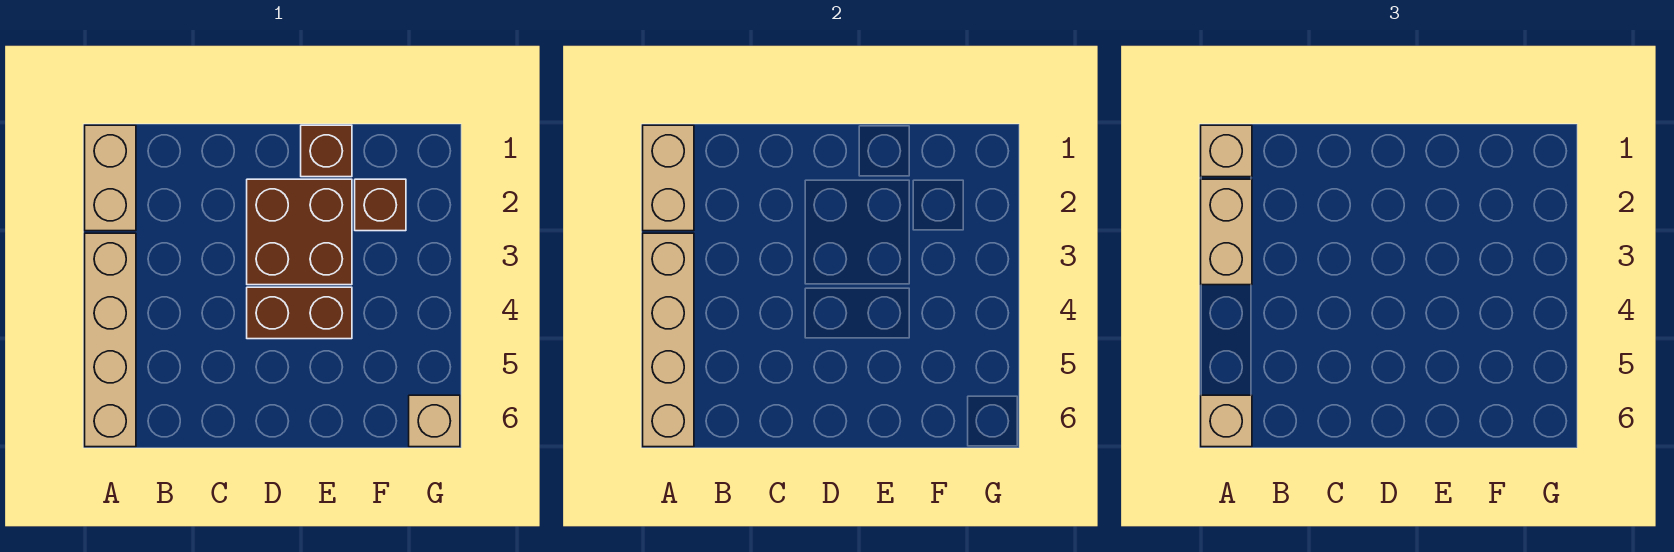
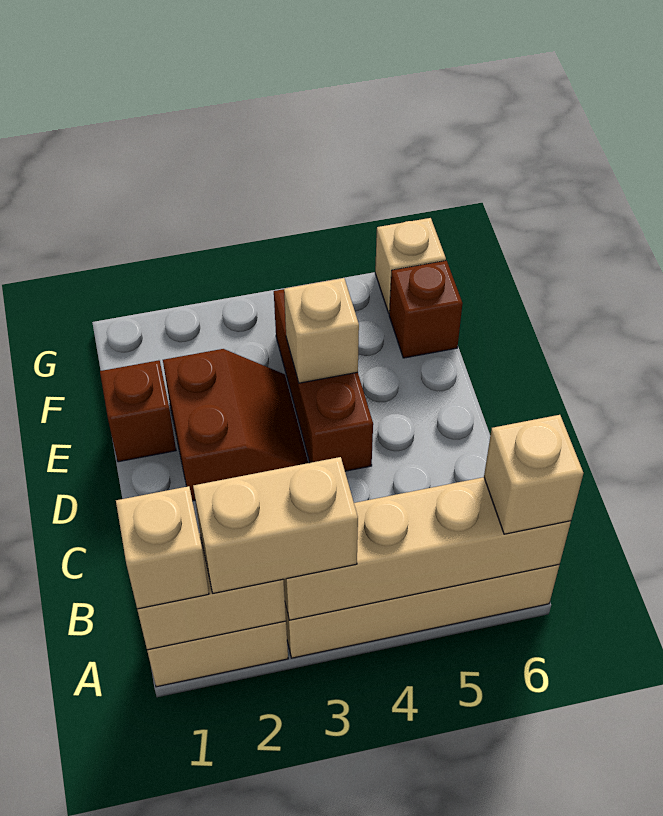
brown 2x2 brick [247,179,352,285] -> brown 2x2 slope [163,349,308,501]
brown 1x2 brick [247,287,352,339] -> brown 1x3 brick [274,289,373,471]
none -> tan 1x1 brick [284,278,359,383]
brown 1x1 brick [355,179,406,231] -> brown 1x1 brick moved to [389,261,462,358]

